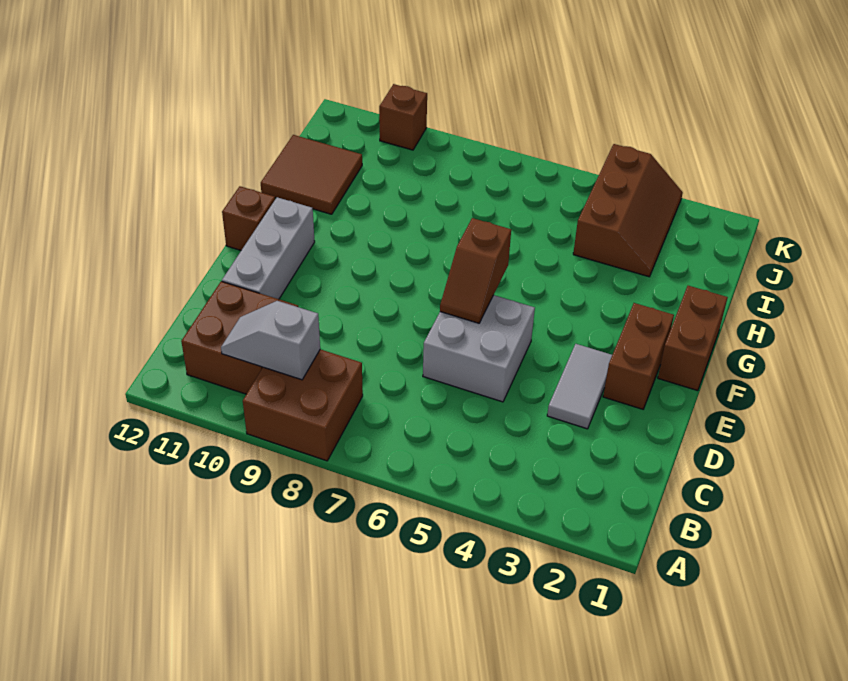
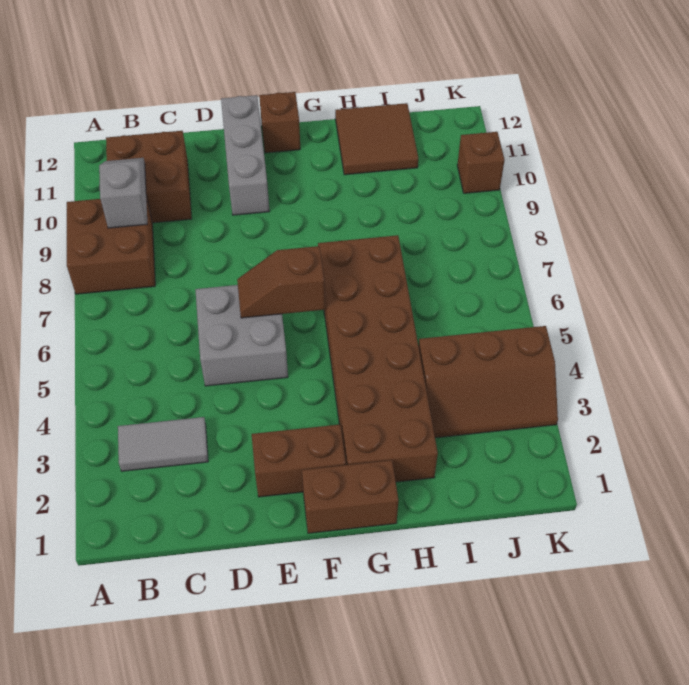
grey 1x2 tile [547,344,612,429] -> grey 1x2 tile moved to [118,417,208,471]
grey 1x3 brick [222,197,315,299] -> grey 1x3 brick turned to [221,95,270,215]
none -> brown 2x6 brick [318,235,438,482]

